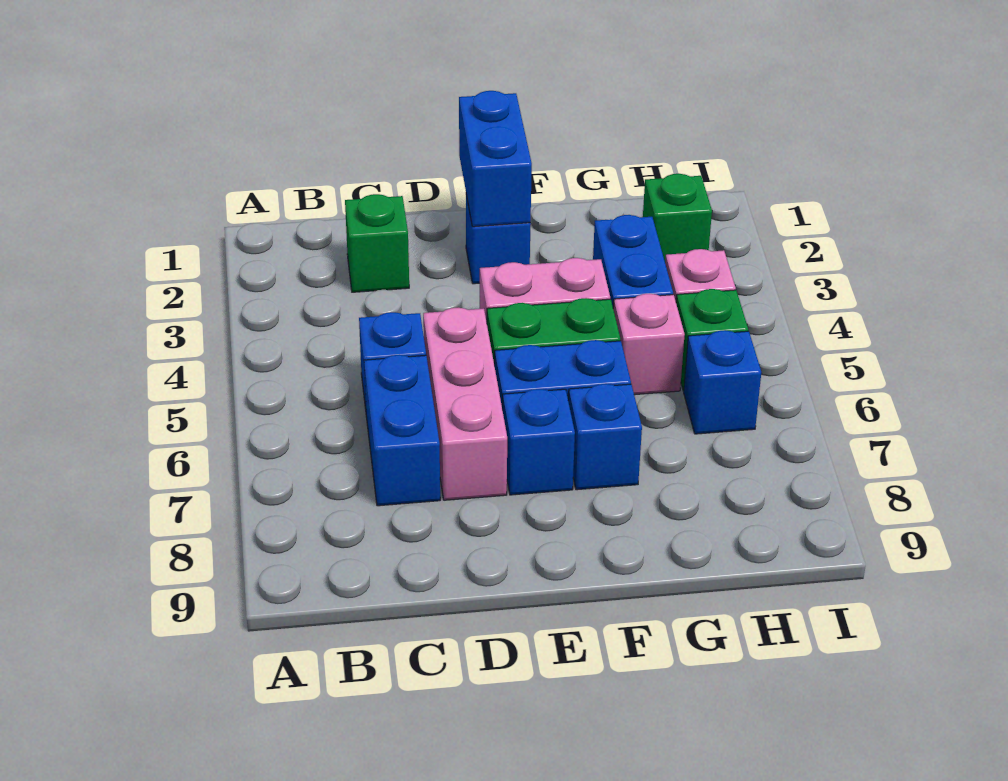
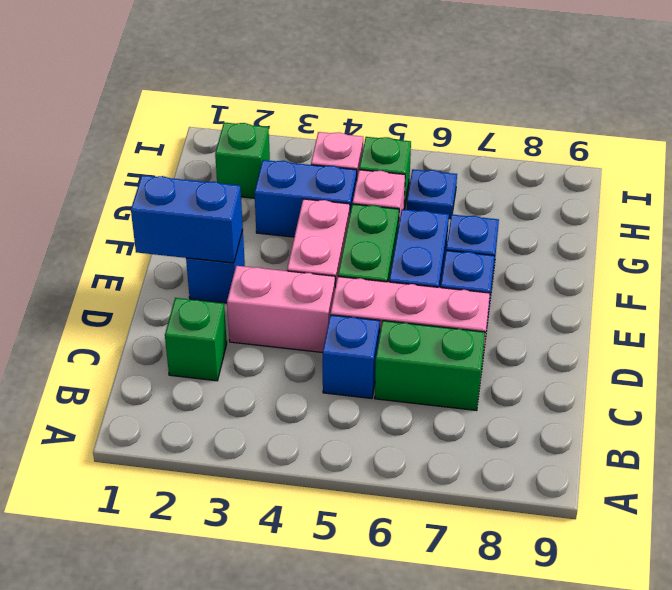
blue 1x2 brick [364,355,440,506] -> green 1x2 brick [375,321,485,411]
none -> pink 1x2 brick [227,266,335,353]
blue 1x1 brick [684,330,761,434] -> blue 1x1 plate [406,169,457,219]

